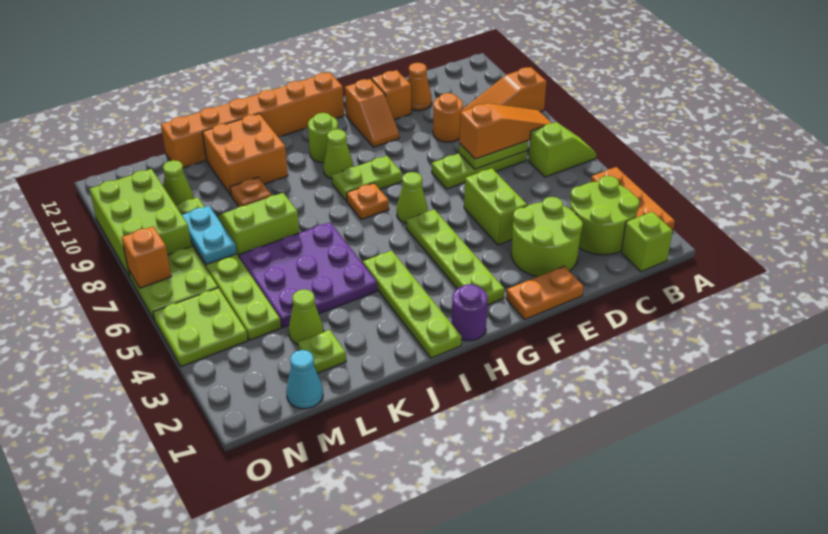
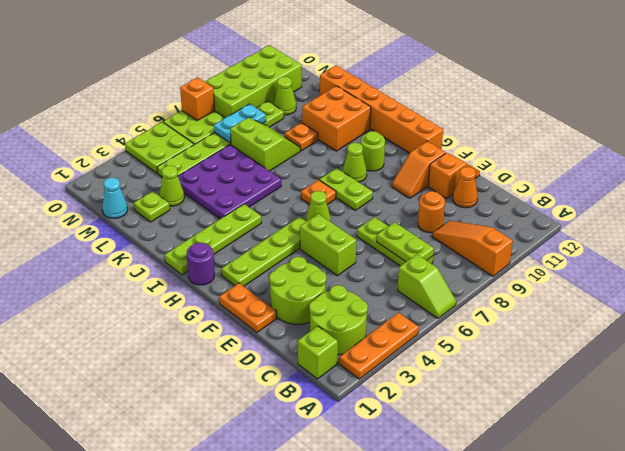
orange 1x3 slope [459,103,551,159] -> none
lime 1x2 brick [464,168,527,245] -> lime 1x2 brick turned to [300,214,356,276]
lime 2x3 brick [90,169,191,277] -> lime 2x4 brick [205,45,302,117]

